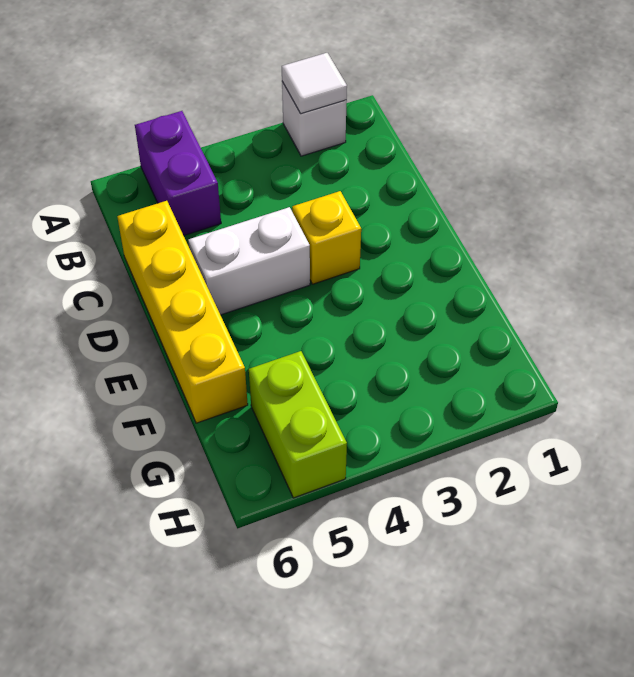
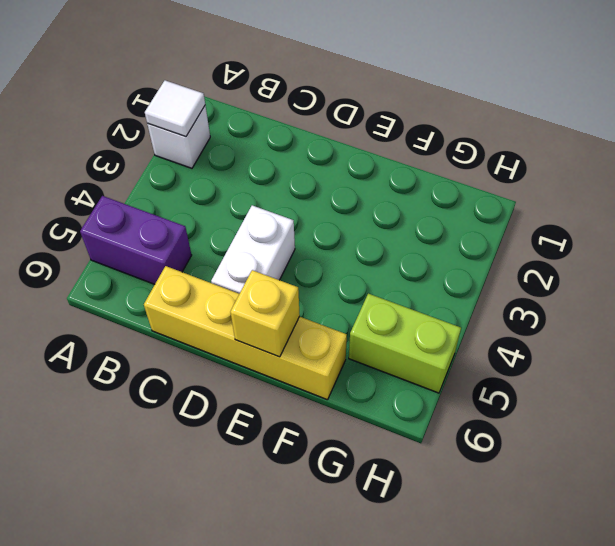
yellow 1x1 brick [292,191,361,284] -> yellow 1x1 brick moved to [231,270,300,357]

